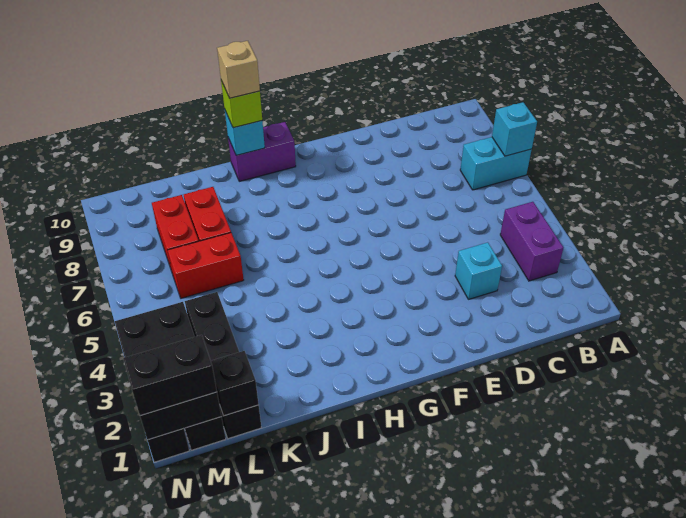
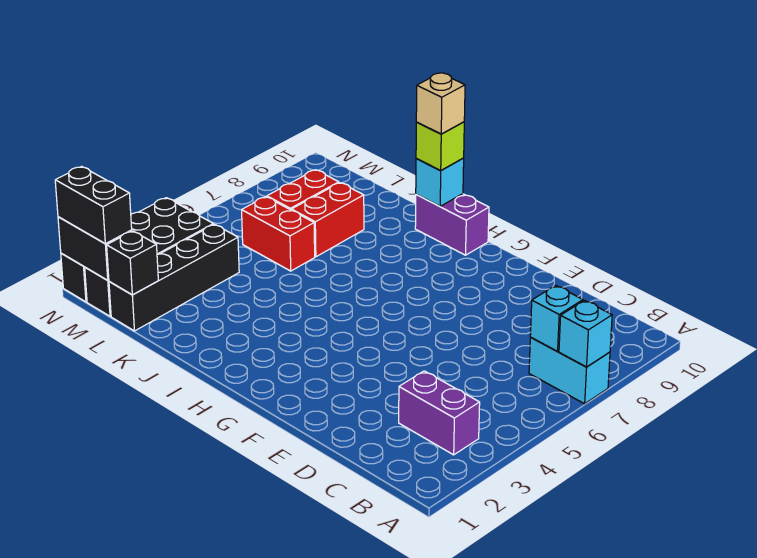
purple 1x2 brick [500,202,563,281] -> purple 1x2 brick turned to [399,371,480,455]
cyan 1x1 brick [455,242,502,299] -> cyan 1x1 brick moved to [530,285,583,351]

